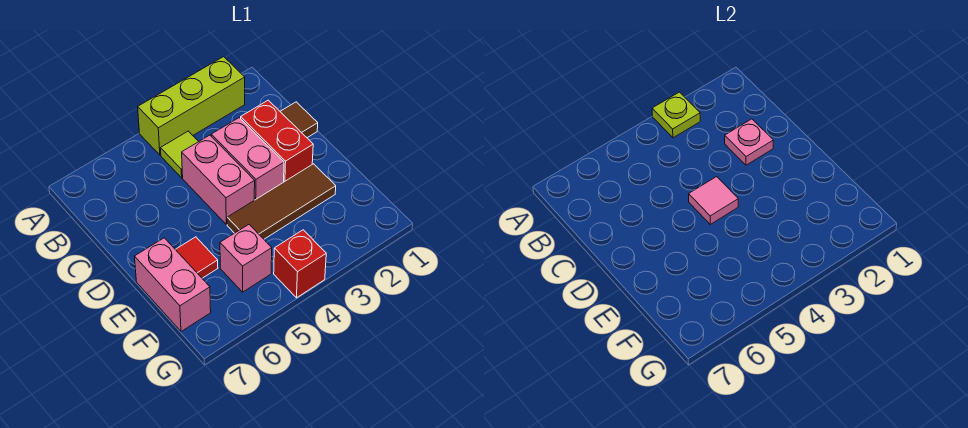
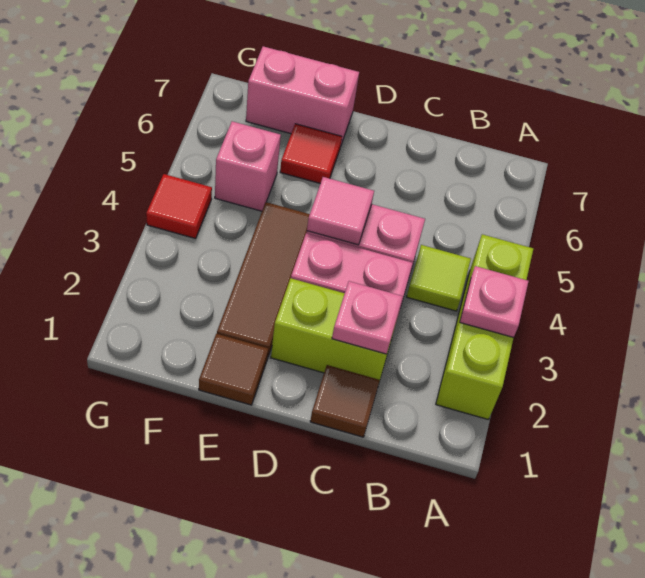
lime 1x1 plate [652,92,700,138] -> pink 1x1 plate [460,266,528,338]
red 1x2 brick [241,100,313,182] -> lime 1x2 brick [271,278,396,380]
none -> brown 1x1 tile [199,334,268,405]
red 1x1 brick [274,230,326,298] -> red 1x1 tile [146,174,212,239]

